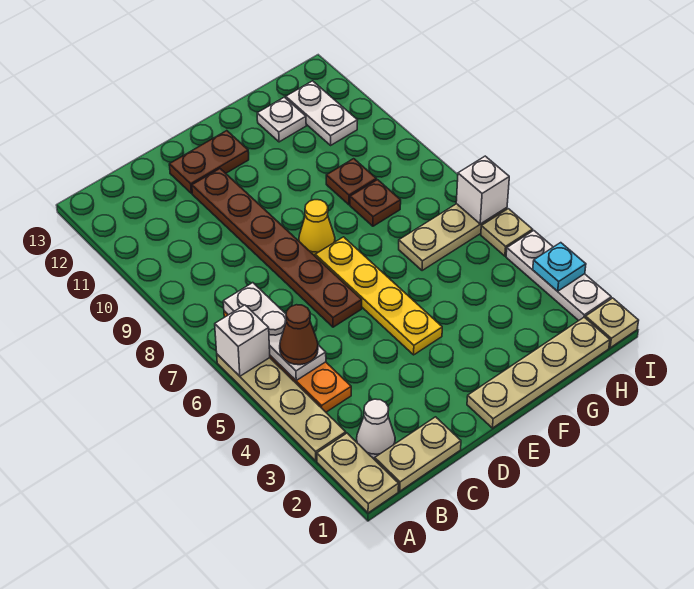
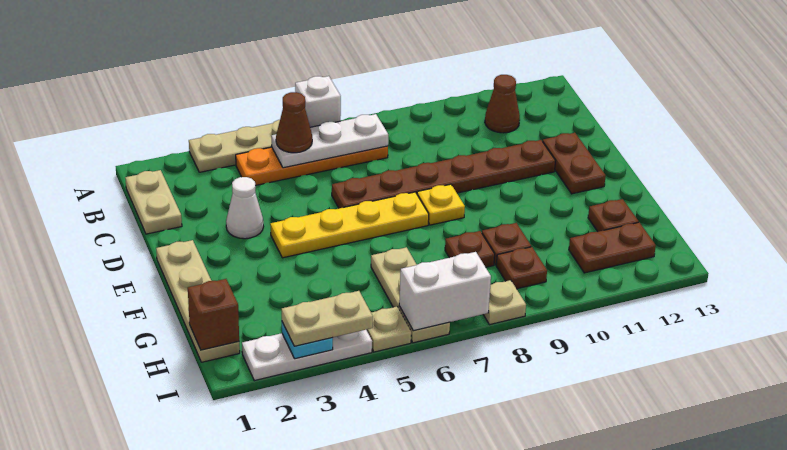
tan 1x2 plate [317,433,399,513] -> tan 1x2 plate moved to [282,291,373,346]
white 1x1 cone [357,399,395,459] -> white 1x1 cone moved to [226,177,263,239]
none -> brown 1x1 cone [485,75,520,133]
yellow 1x1 cone [299,200,335,256] -> yellow 1x1 plate [417,184,465,225]
white 1x1 plate [257,97,306,142] -> brown 1x1 plate [588,199,639,232]
none -> brown 1x1 brick [188,279,239,350]
none -> brown 1x1 plate [496,247,547,289]
white 1x2 plate [286,81,357,145] -> brown 1x2 plate [569,222,656,273]
tan 1x1 plate [585,298,639,348] -> tan 1x1 plate moved to [483,280,526,325]
white 1x1 brick [456,156,509,224] -> white 1x2 brick [399,252,491,331]

